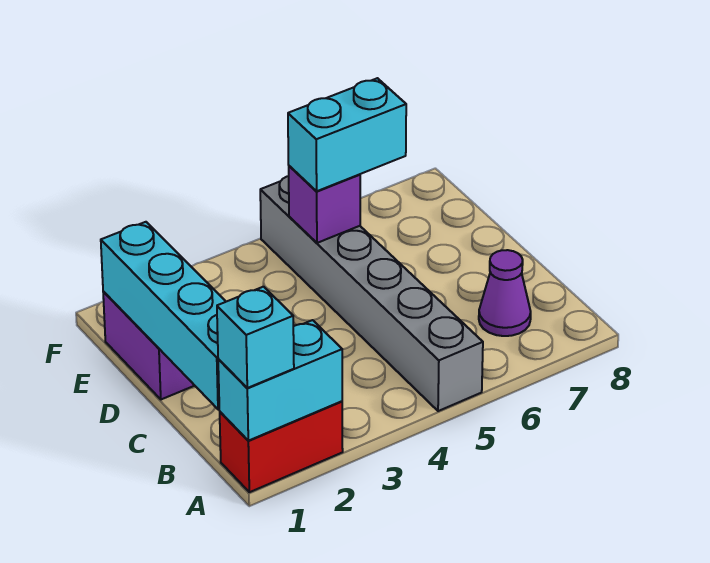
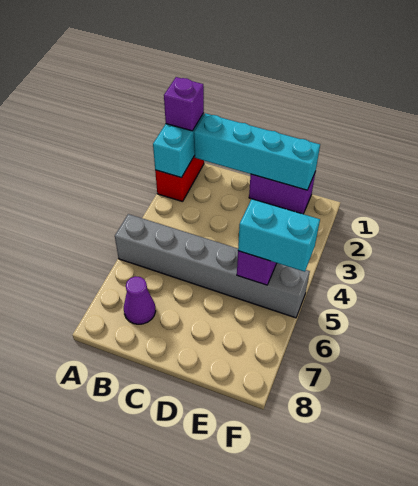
cyan 1x1 brick [217,287,294,388] -> purple 1x1 brick [164,77,204,131]
cyan 1x2 brick [288,78,406,191] -> cyan 1x2 brick turned to [238,199,320,272]

